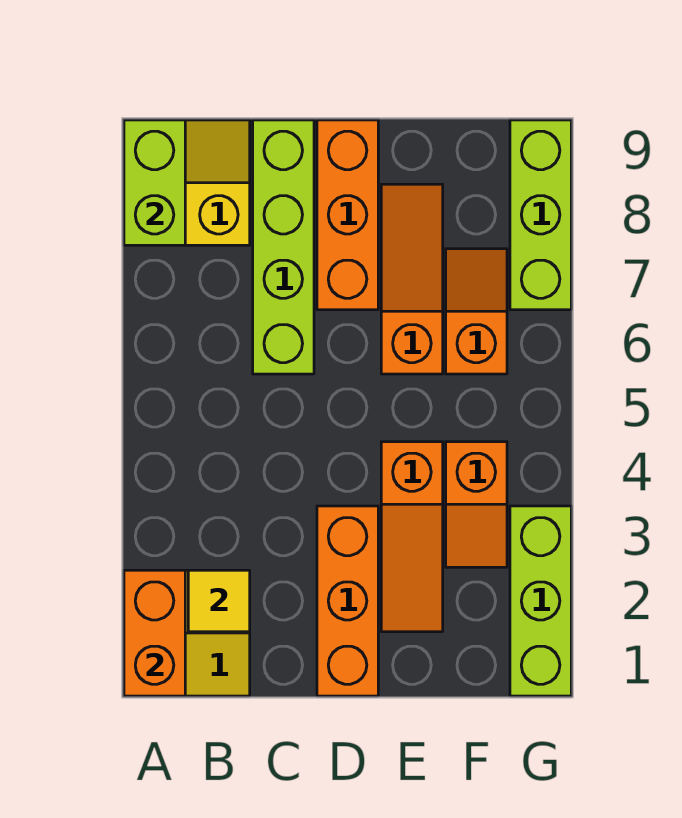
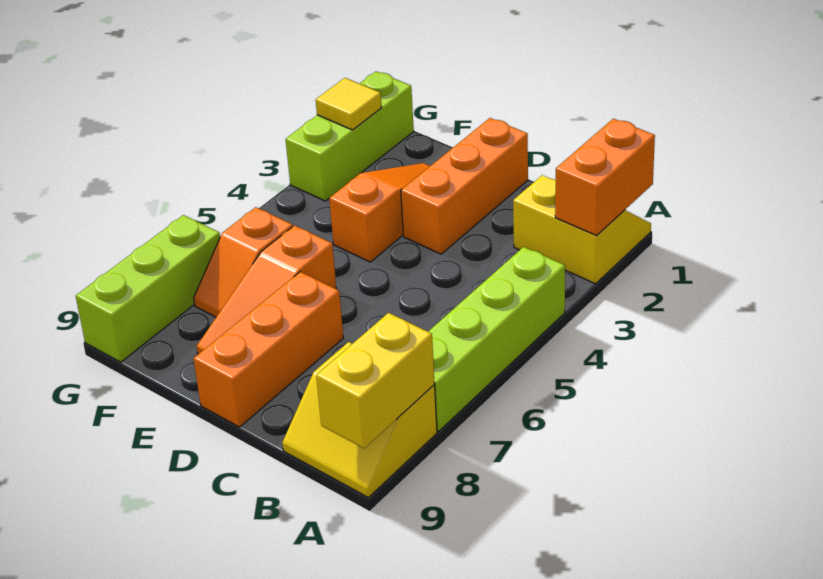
lime 1x2 brick [124,120,185,245] -> yellow 1x2 brick [316,313,435,448]
yellow 1x1 tile [188,570,250,632] -> yellow 1x1 tile moved to [316,78,382,130]
lime 1x4 brick [253,120,314,374] -> lime 1x4 brick moved to [428,247,565,432]
orange 1x2 slope [446,442,507,567] -> none

